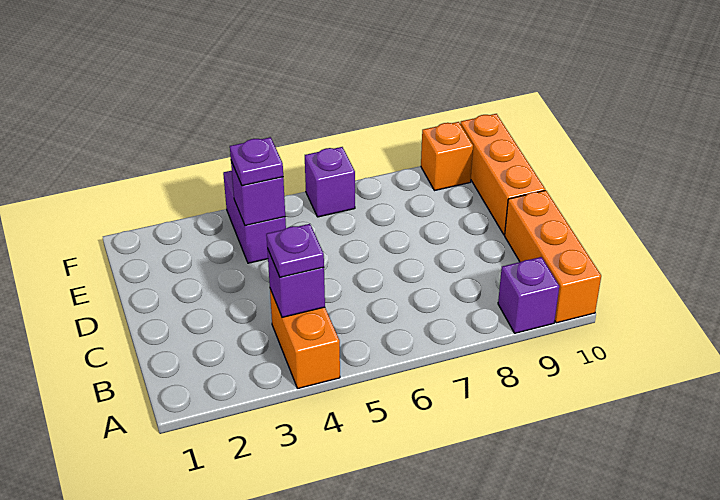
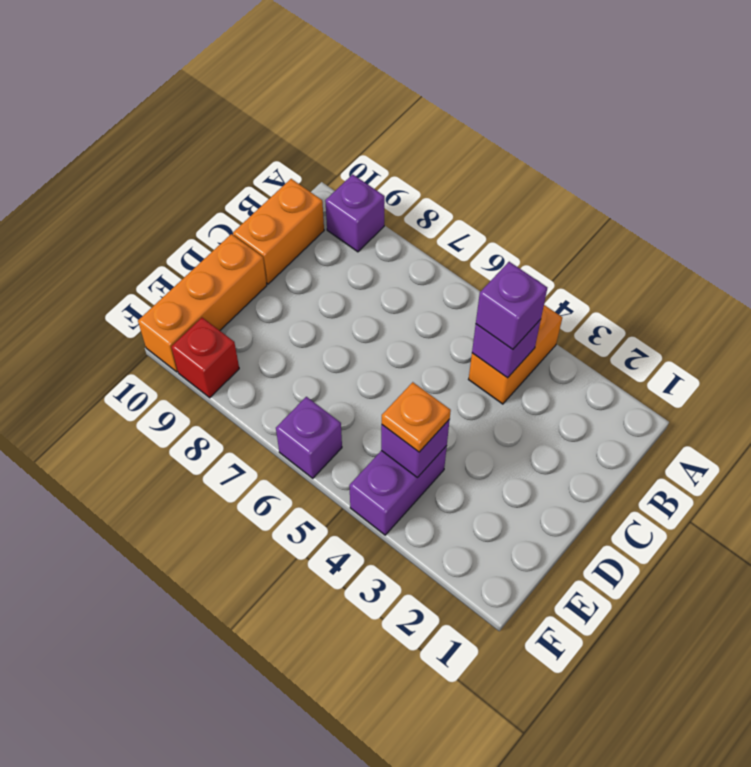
orange 1x3 brick [505,190,601,323] -> orange 1x2 brick [233,179,324,284]
purple 1x1 plate [266,224,324,277] -> purple 1x1 brick [476,262,547,350]
purple 1x1 plate [230,137,283,186] -> orange 1x1 plate [382,382,451,452]
orange 1x1 brick [421,122,473,191] -> red 1x1 brick [171,318,239,398]

